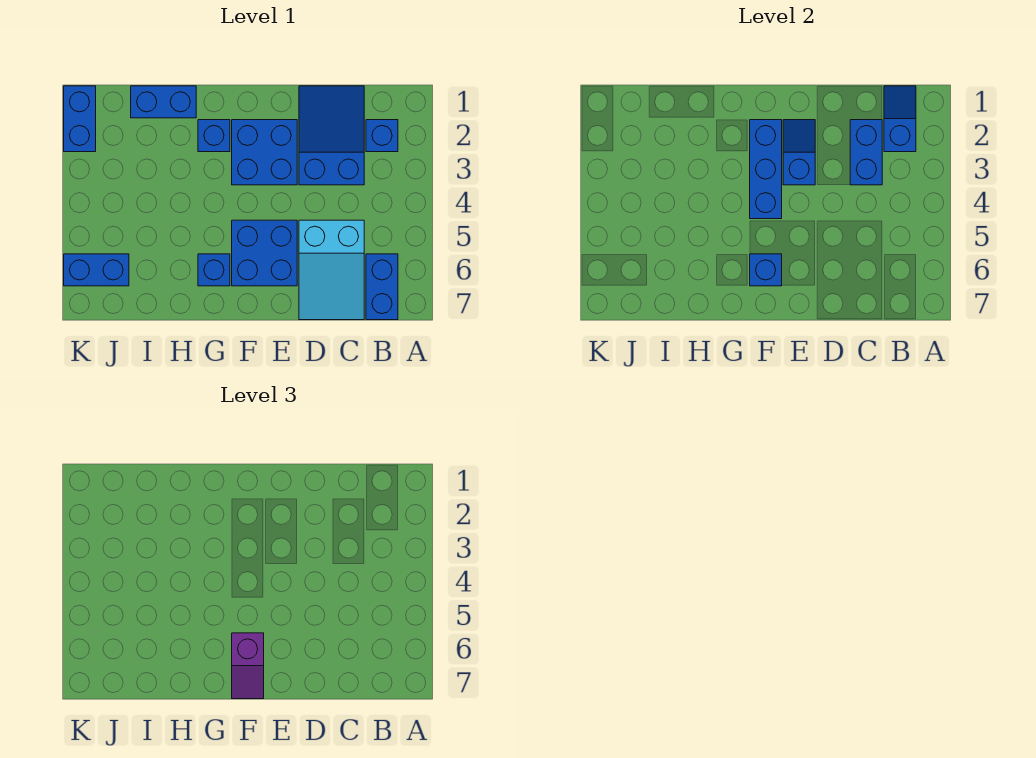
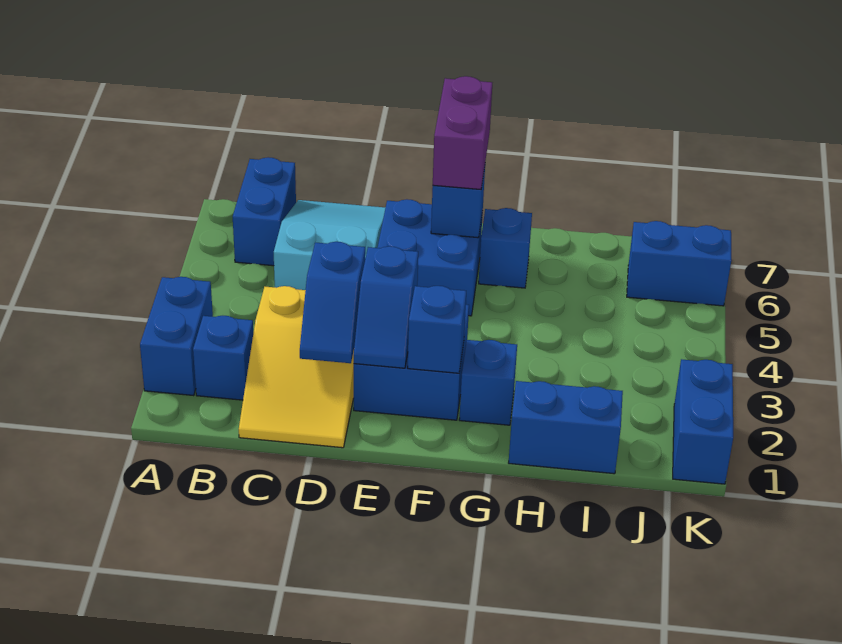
blue 1x2 slope [884,86,916,152] -> blue 1x2 slope moved to [300,242,365,363]
blue 2x3 slope [299,86,364,185] -> yellow 2x3 slope [239,286,354,448]
blue 1x2 brick [850,120,882,185] -> blue 1x2 brick moved to [140,277,213,396]
blue 1x3 brick [750,120,782,219] -> blue 1x1 brick [408,286,466,373]
purple 1x2 slope [232,633,264,699] -> purple 1x2 brick [433,76,492,190]

